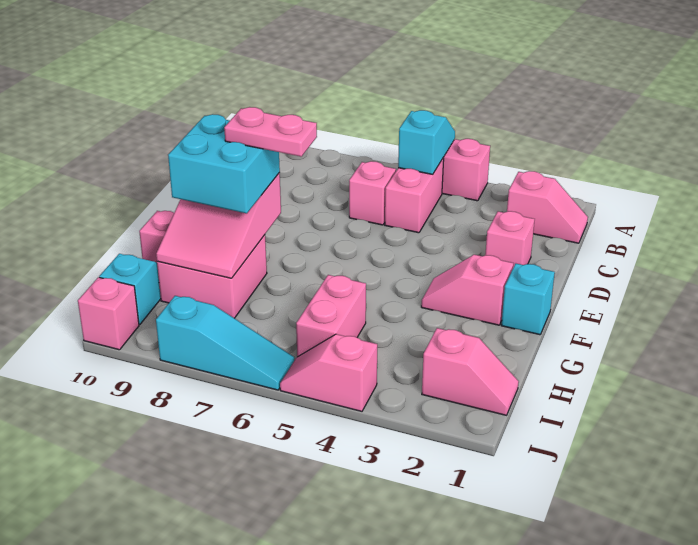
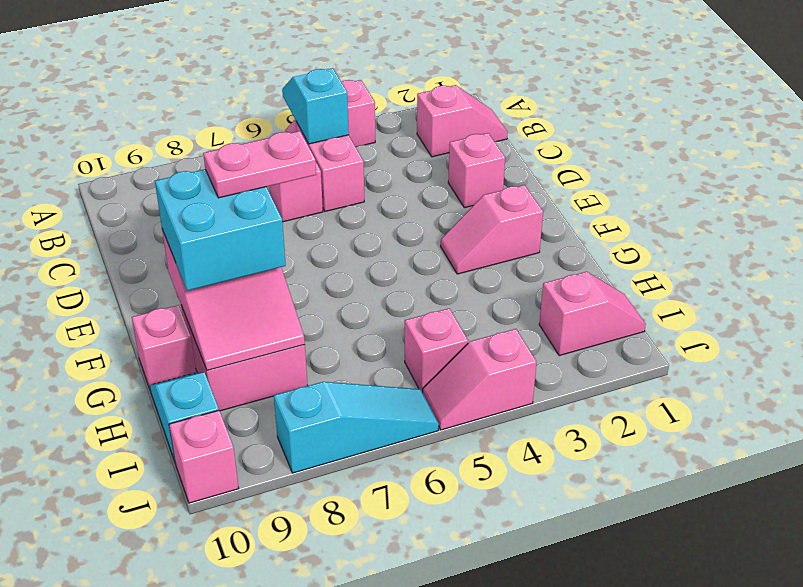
cyan 1x1 brick [501,264,555,335] -> none
pink 1x2 brick [296,275,366,357] -> pink 1x1 brick [405,308,468,393]

